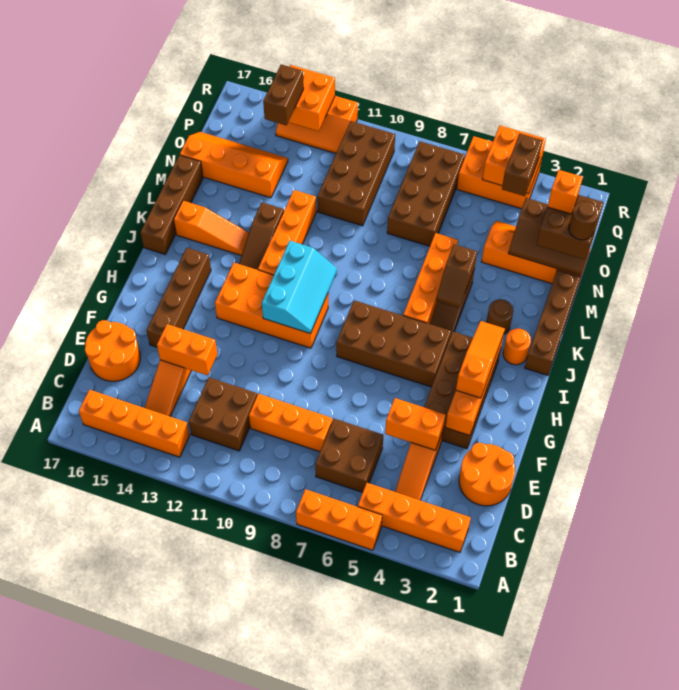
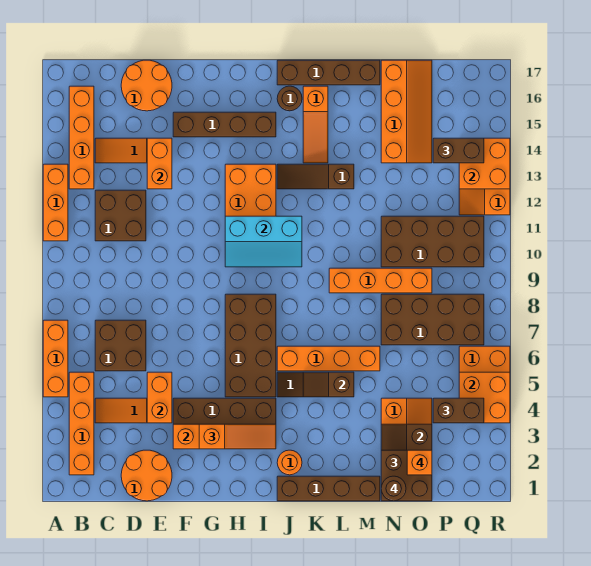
orange 1x3 brick [249,394,332,452] -> orange 1x3 brick moved to [43,164,68,241]
orange 1x4 brick [258,190,316,275] -> orange 1x4 brick moved to [329,268,432,293]
brown 1x1 round brick [486,299,513,334] -> brown 1x1 round brick moved to [277,86,302,111]

